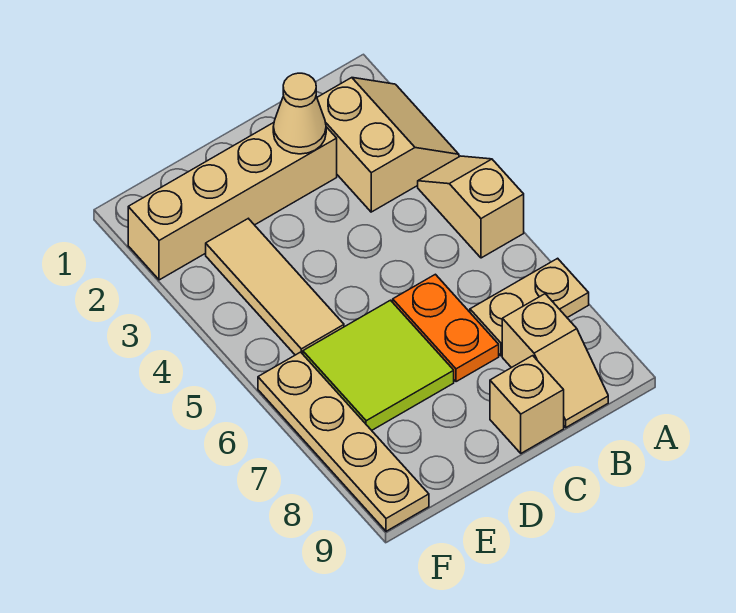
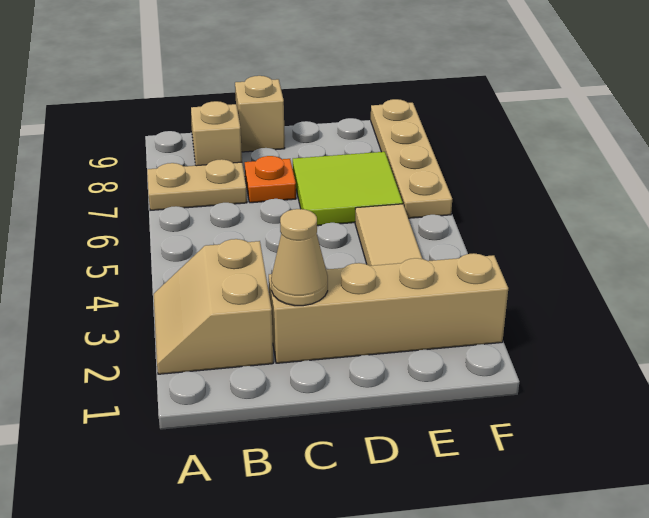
tan 1x2 slope [418,156,524,258] -> none
orange 1x2 plate [393,274,499,382] -> orange 1x1 plate [245,156,296,203]

